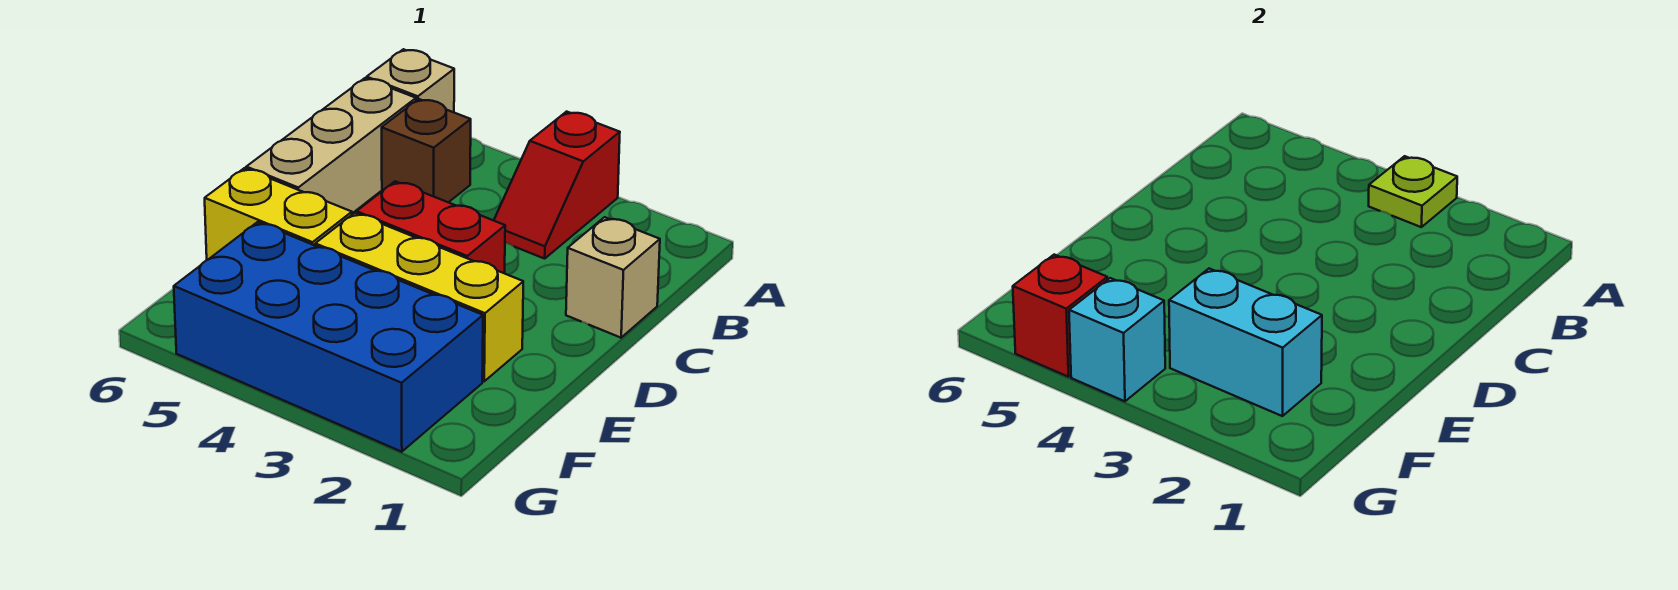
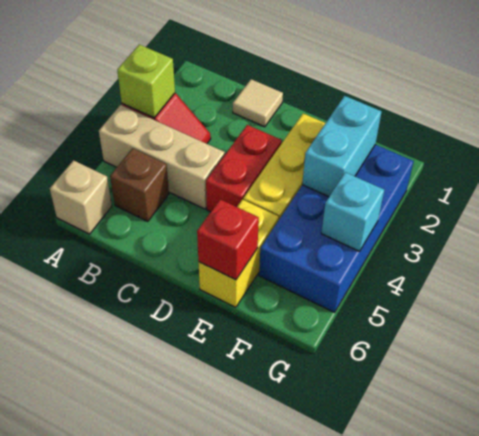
lime 1x1 plate [1369,156,1457,227] -> lime 1x1 brick [117,44,175,118]
tan 1x3 brick [246,78,416,213] -> tan 1x3 brick moved to [99,105,225,209]
tan 1x1 brick [566,217,660,338] -> tan 1x1 tile [233,79,283,127]
red 1x1 brick [1013,255,1107,377] -> red 1x1 brick moved to [197,199,259,280]

